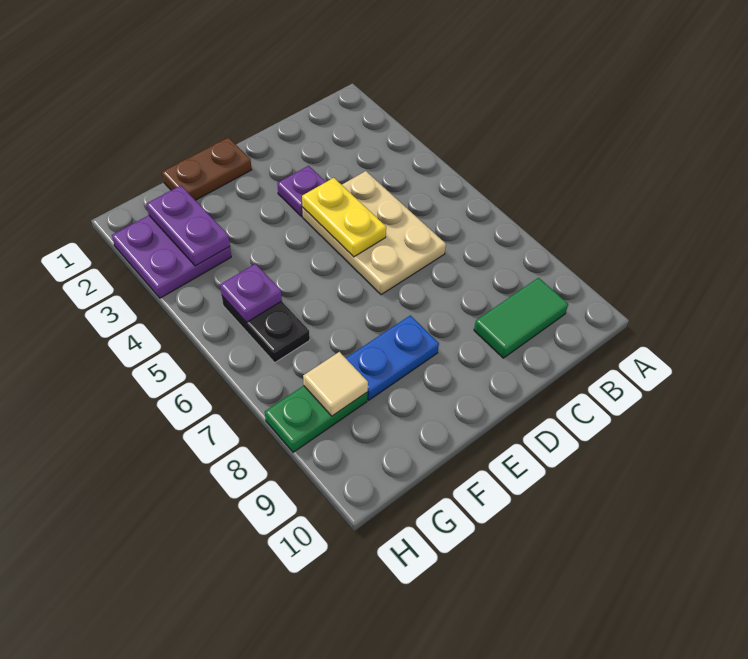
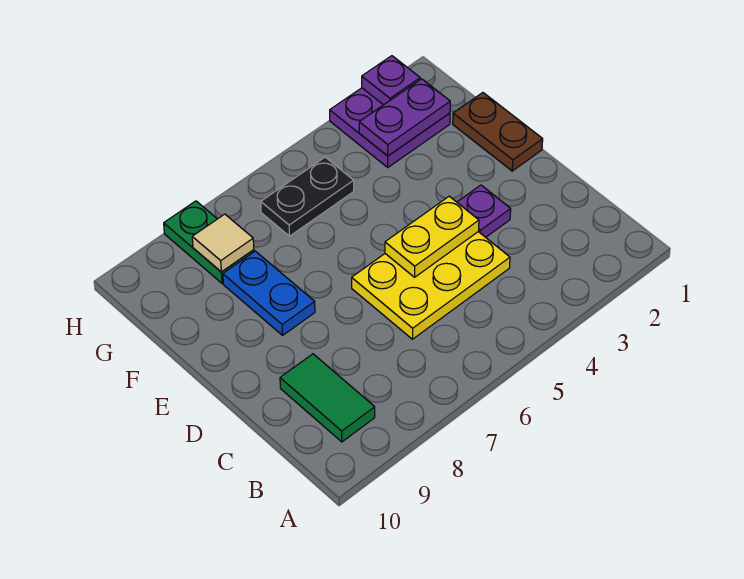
tan 2x3 plate [302,171,446,295] -> yellow 2x3 plate [352,232,510,339]
purple 1x1 plate [220,264,282,323] -> purple 1x1 plate moved to [362,56,420,105]

